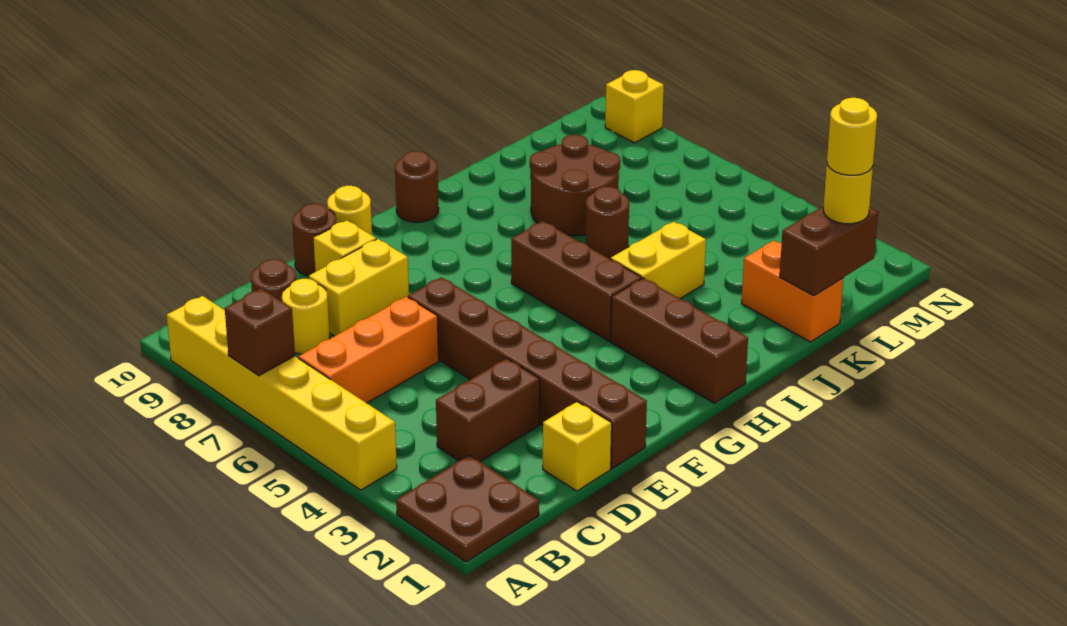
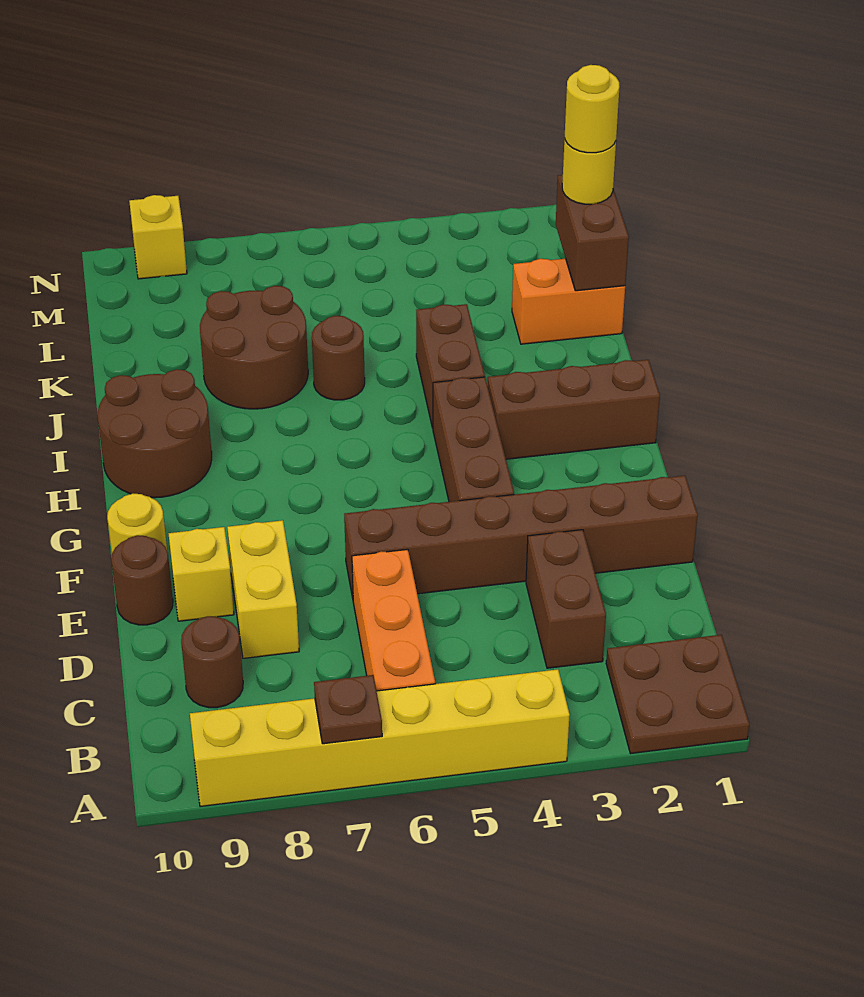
brown 1x1 brick [225,289,295,376] -> brown 1x1 plate [314,675,382,744]
yellow 1x1 round brick [282,279,330,354] -> none
yellow 1x1 brick [543,402,612,491] -> none
brown 1x3 brick [511,221,642,341] -> brown 1x3 brick turned to [433,377,514,502]
brown 1x1 round brick [395,151,439,222] -> brown 2x2 round brick [98,369,212,498]
yellow 1x2 brick [611,222,706,299] -> brown 1x2 brick [416,304,485,428]

